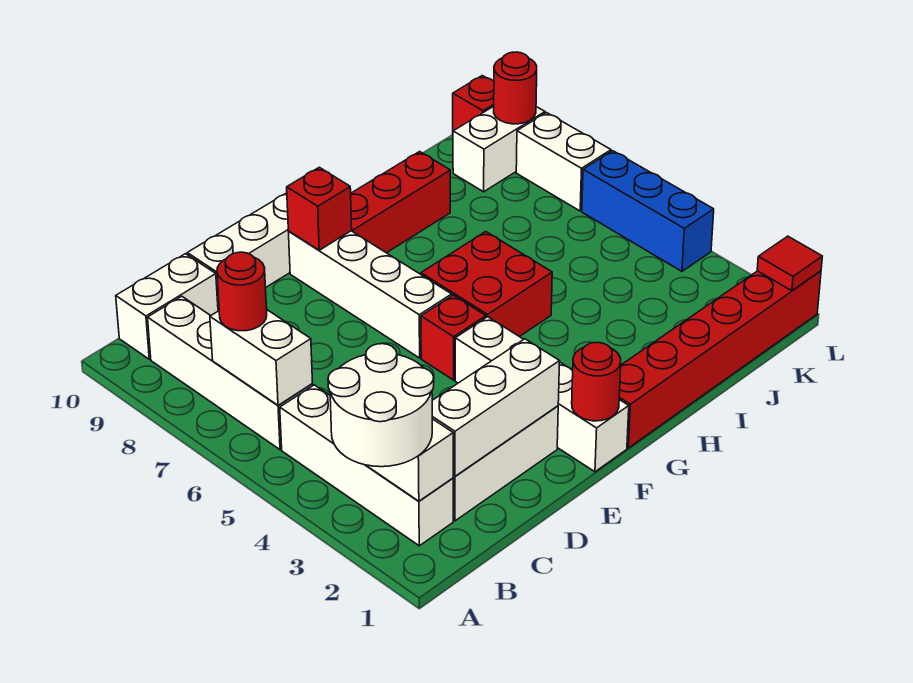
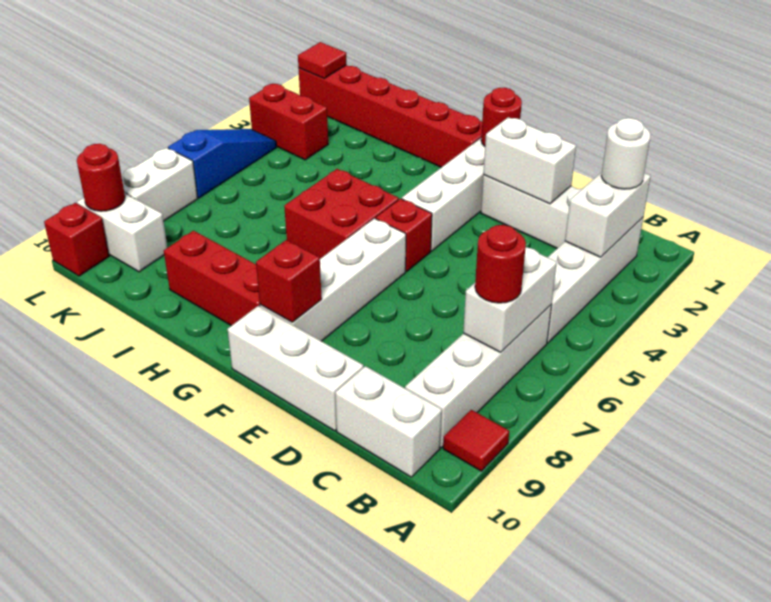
white 2x2 round brick [328,344,434,467] -> white 1x1 round brick [601,118,651,189]
none -> red 1x1 tile [443,410,509,471]
white 1x3 brick [432,339,560,476] -> white 1x2 brick [483,117,576,204]
none -> red 1x2 brick [249,84,328,160]
blue 1x3 brick [582,151,714,271] -> blue 1x3 slope [168,129,277,198]

